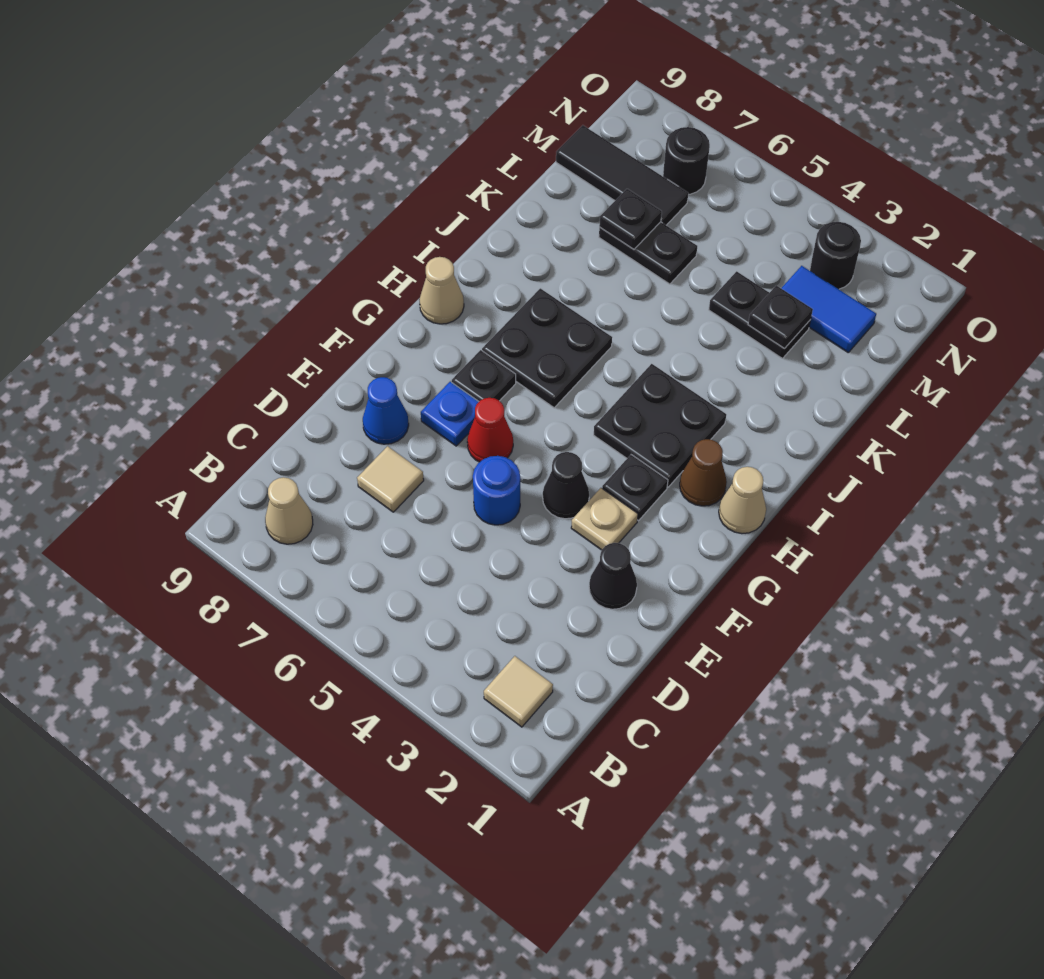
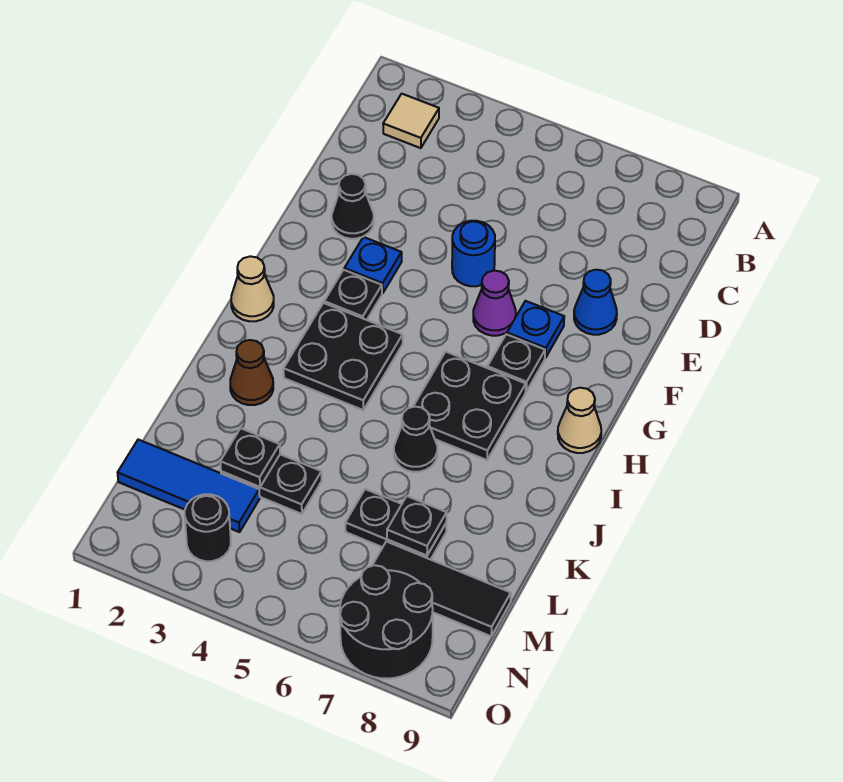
tan 1x1 cone [265,477,313,544] -> none
tan 1x1 tile [357,446,424,512] -> none
tan 1x1 plate [571,488,638,550] -> blue 1x1 plate [344,237,402,293]
black 1x1 cone [543,452,589,519] -> black 1x1 cone moved to [394,406,437,472]
red 1x1 cone [467,398,513,462] -> purple 1x1 cone [473,271,516,336]
brown 1x1 cone [680,439,727,506] -> brown 1x1 cone moved to [230,340,273,405]
blue 1x2 tile [781,266,876,352] -> blue 1x3 tile [118,440,260,532]
black 1x1 round brick [663,127,710,194] -> black 2x2 round brick [340,565,433,679]

